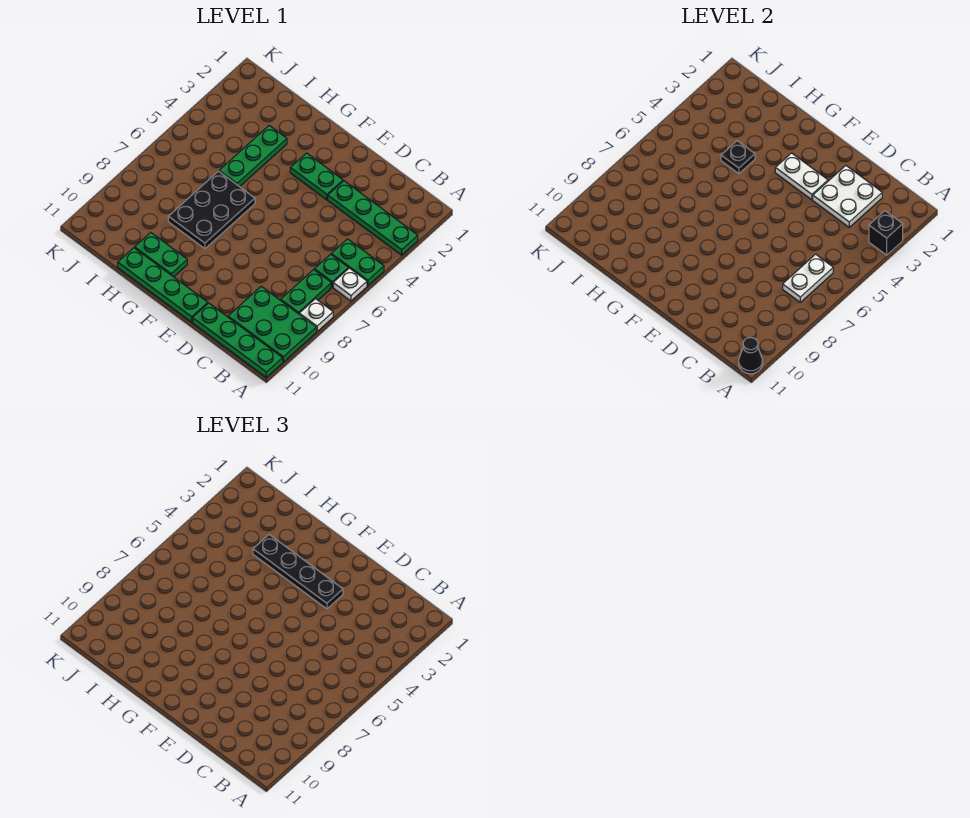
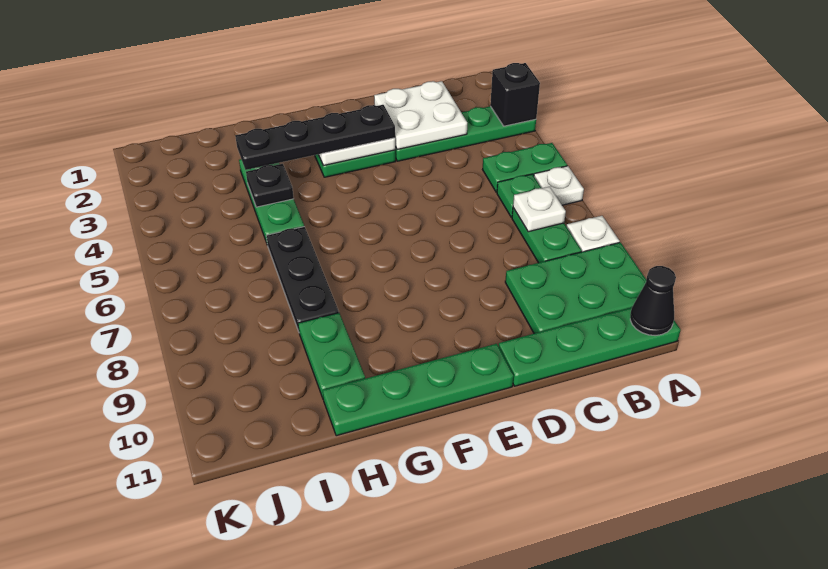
white 1x2 plate [783,254,833,302] -> white 1x1 plate [513,187,566,232]
black 2x3 plate [168,171,255,249] -> black 1x3 plate [266,227,339,332]
green 1x2 plate [135,233,187,277] -> green 1x2 plate turned to [298,313,365,398]

